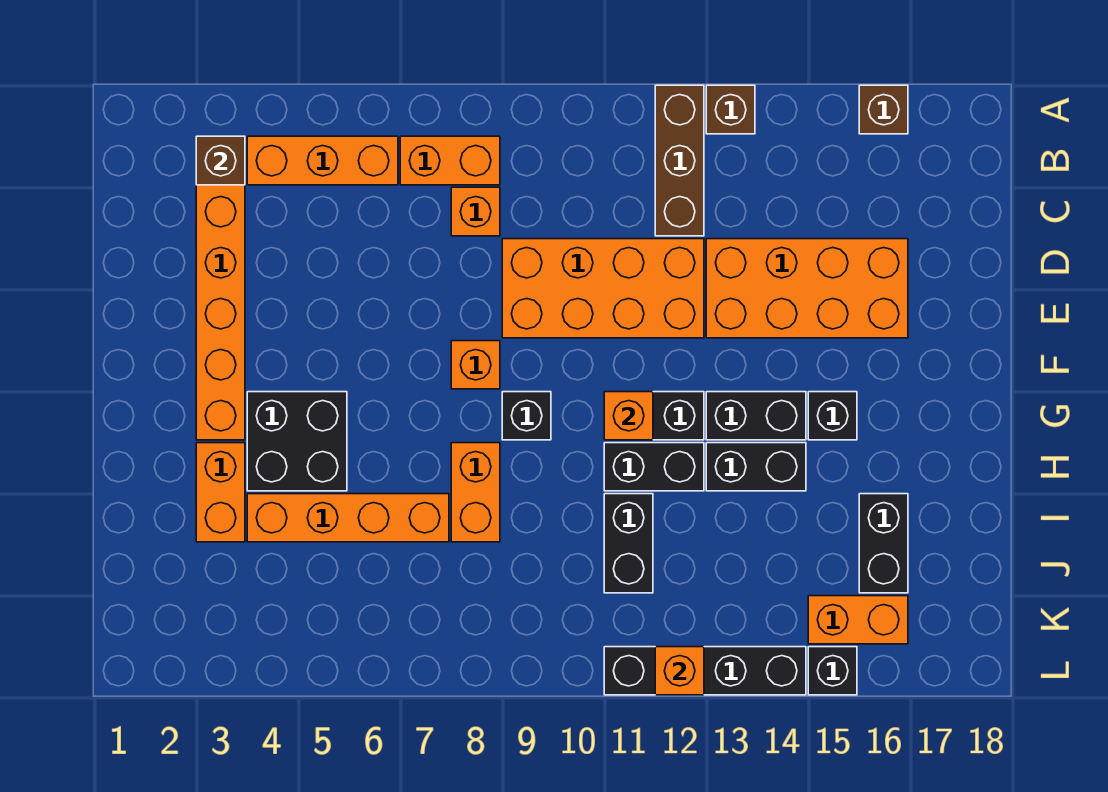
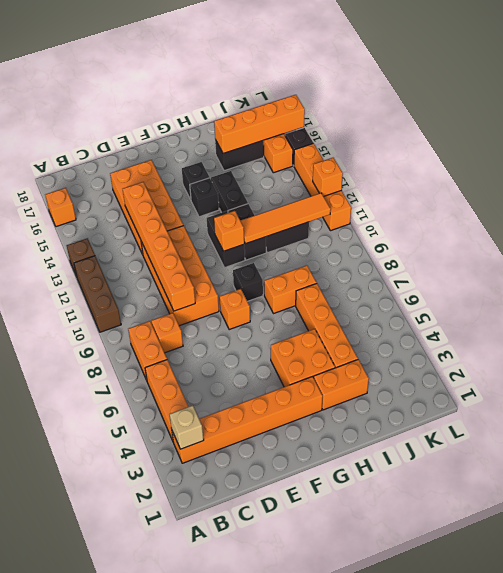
brown 1x3 brick [655,85,704,236] -> brown 1x3 brick turned to [74,256,121,332]
brown 1x1 brick [859,85,908,134] -> orange 1x1 brick [45,188,76,227]
brown 1x1 brick [196,136,245,185] -> tan 1x1 brick [170,405,204,449]
none -> orange 1x6 brick [123,182,195,311]
black 2x2 brick [247,392,347,491] -> orange 2x2 brick [271,329,335,387]
black 1x2 brick [706,392,806,440] -> black 1x1 brick [190,178,219,217]
none -> orange 1x4 tile [240,193,331,244]
none -> orange 1x4 brick [214,95,305,154]
black 1x4 brick [604,647,806,695] -> orange 1x4 brick [294,143,351,231]

